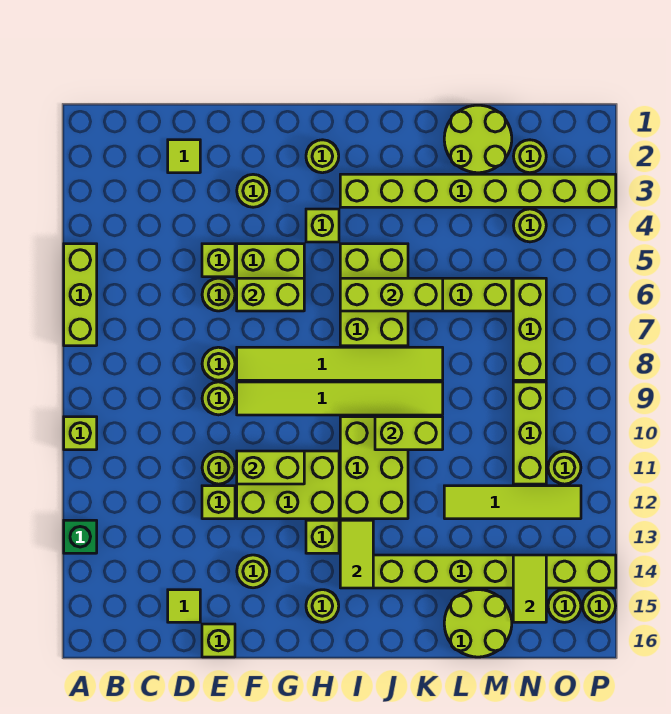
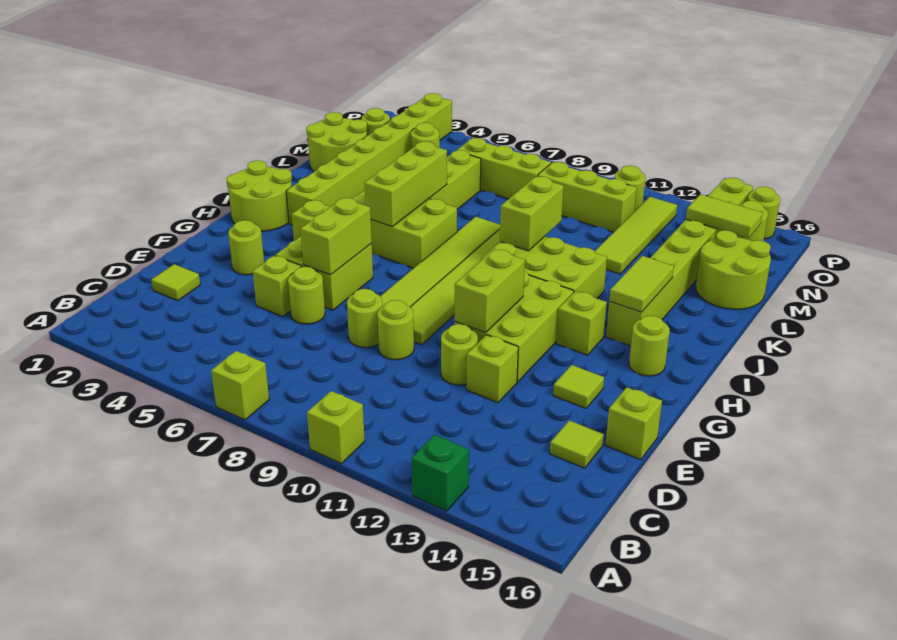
lime 1x3 brick [64,244,97,346] -> lime 1x1 brick [211,351,269,420]
lime 1x1 round brick [237,555,270,588] -> lime 1x1 tile [553,365,604,408]
lime 1x1 round brick [306,140,339,173] -> lime 2x2 round brick [226,161,292,231]
lime 1x2 tile [340,520,373,588] -> lime 1x2 tile turned to [609,256,674,312]

